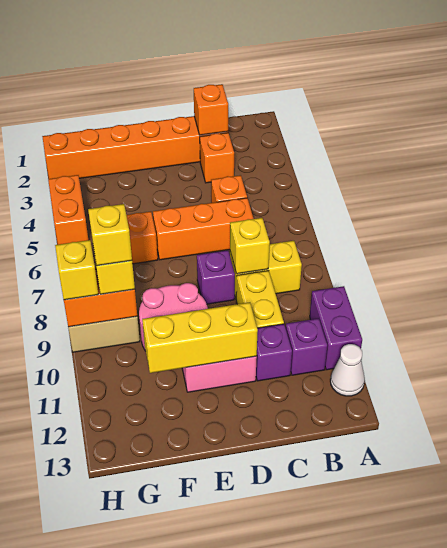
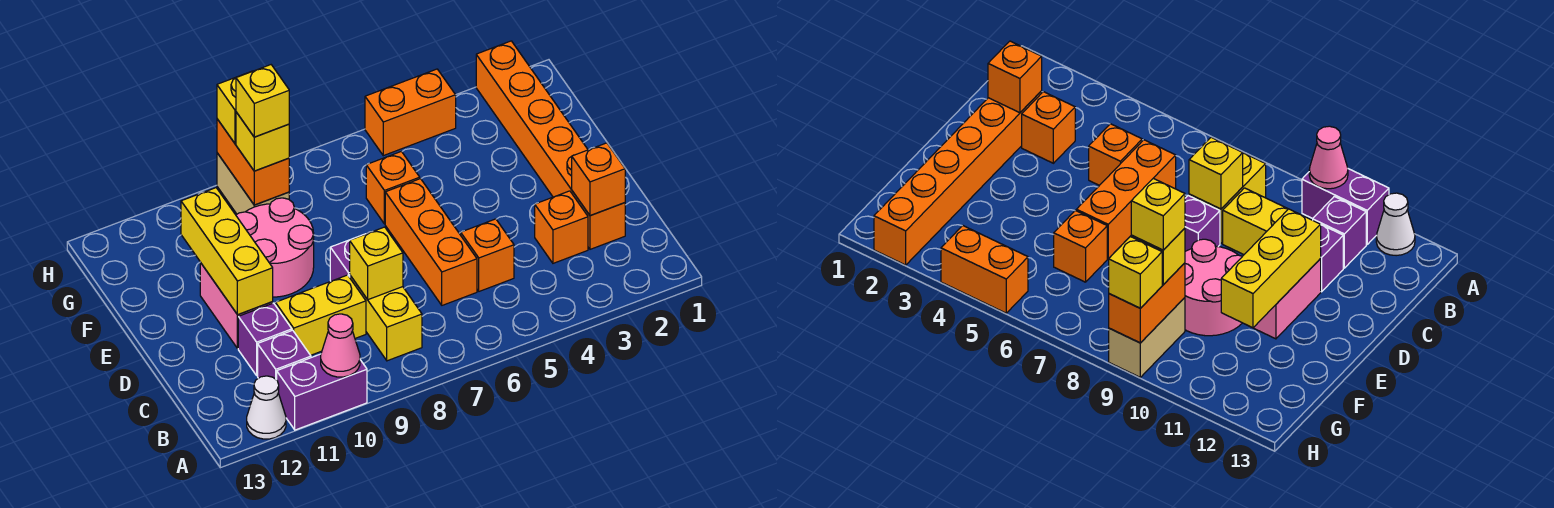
none -> pink 1x1 cone [321,314,360,377]

